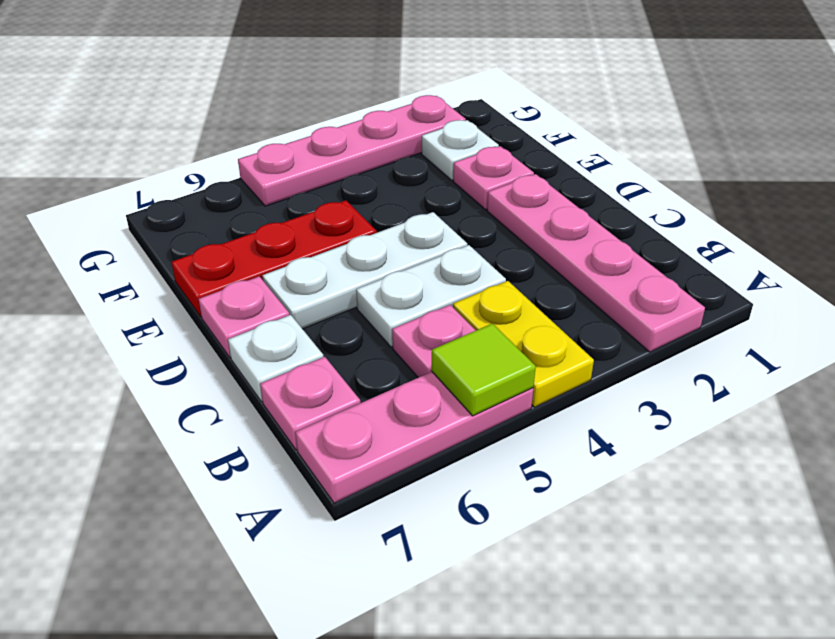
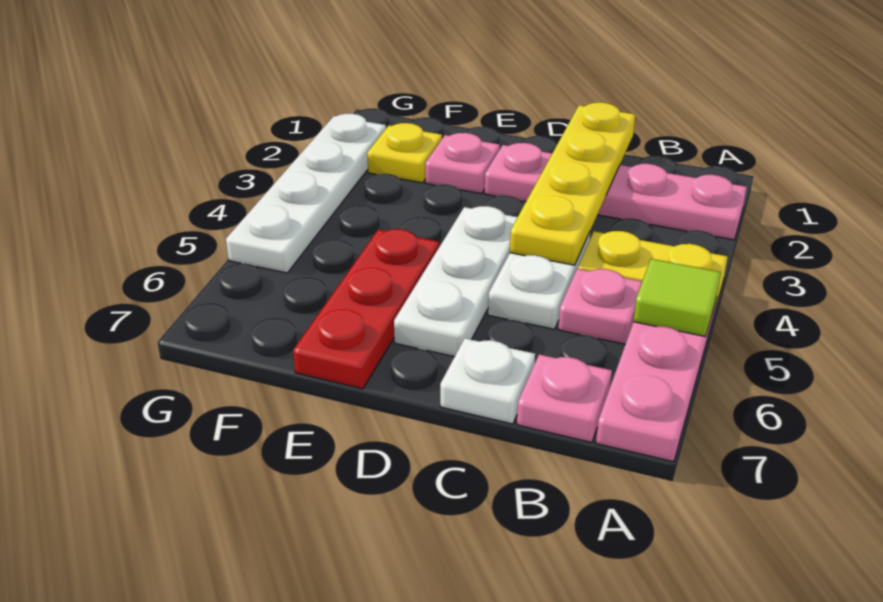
none -> yellow 1x4 plate [510,102,635,265]
pink 1x1 plate [199,276,289,358] -> none
white 1x1 plate [422,120,499,180] -> yellow 1x1 plate [367,123,442,183]
pink 1x4 plate [238,95,466,206] -> white 1x4 plate [226,114,386,273]

